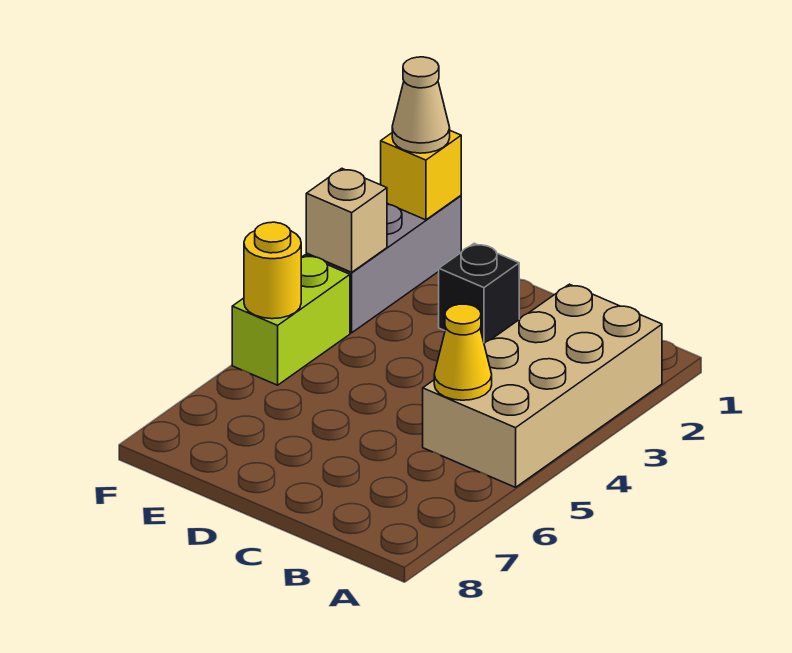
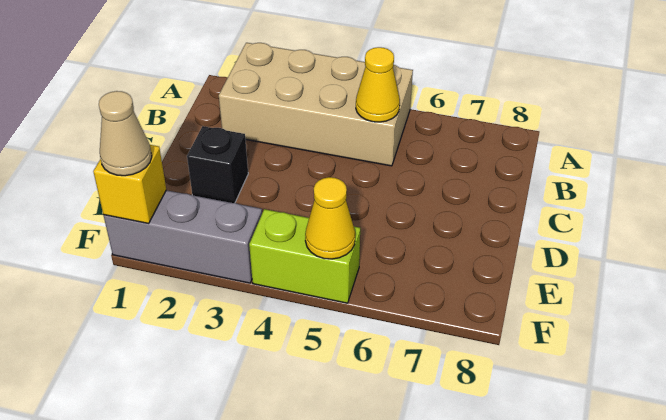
tan 1x1 brick [306,168,387,272] -> none
yellow 1x1 round brick [244,222,301,319] -> yellow 1x1 cone [305,177,355,259]

